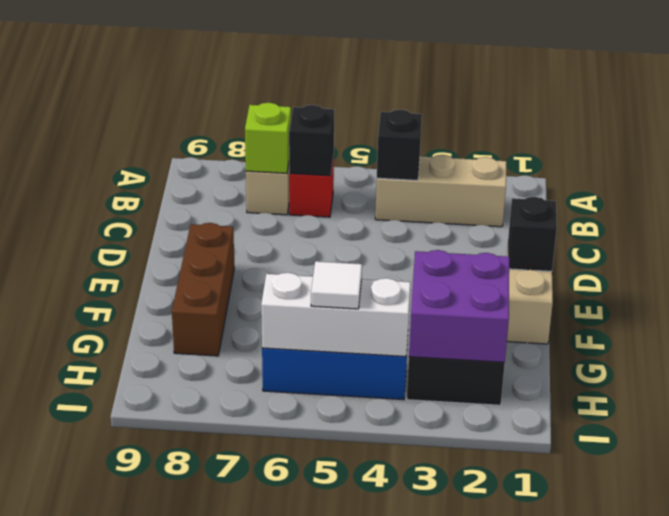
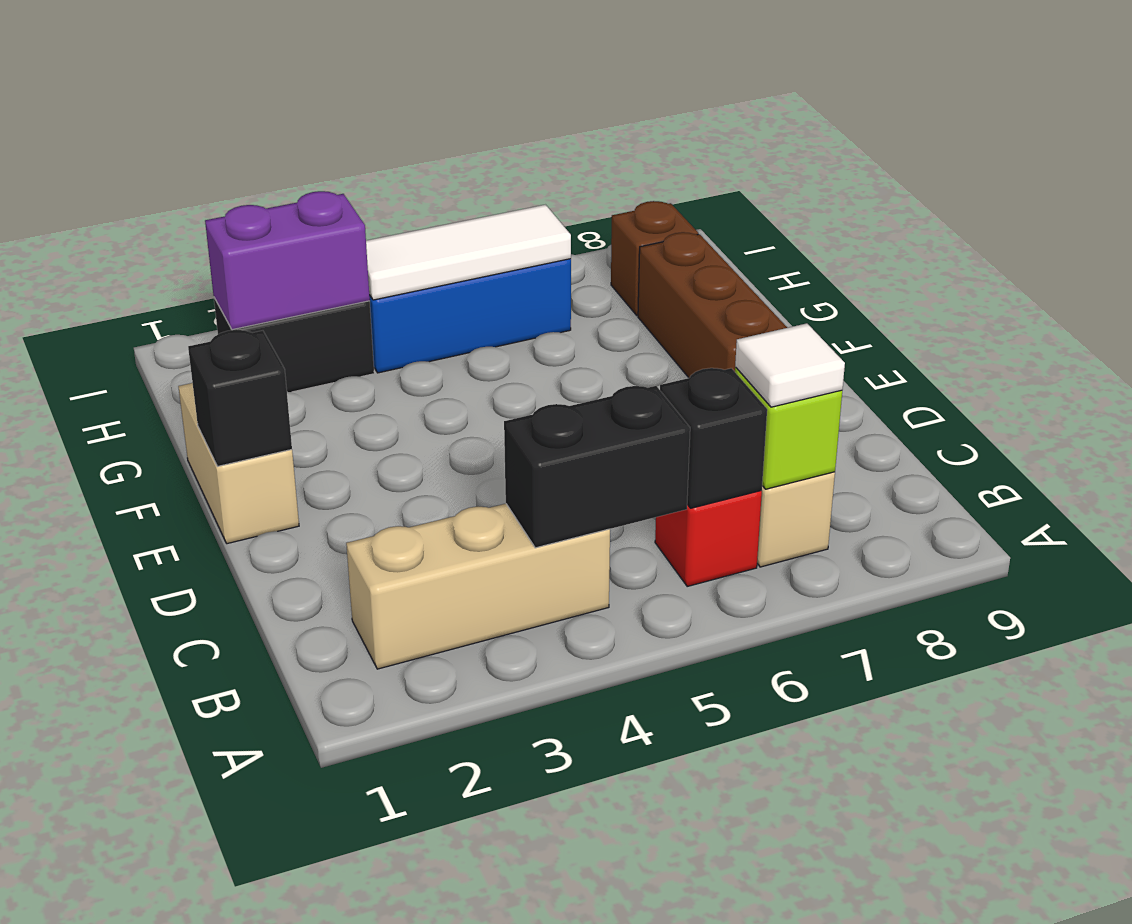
black 1x1 brick [377,109,422,181] -> black 1x2 brick [504,386,690,548]
purple 2x2 brick [409,250,509,362] -> purple 1x2 brick [205,191,370,330]
white 1x3 brick [261,273,411,357] -> white 1x3 tile [366,205,571,300]
white 1x1 tile [311,261,362,309] -> white 1x1 tile moved to [735,323,845,407]
none -> brown 1x1 brick [611,201,698,316]

